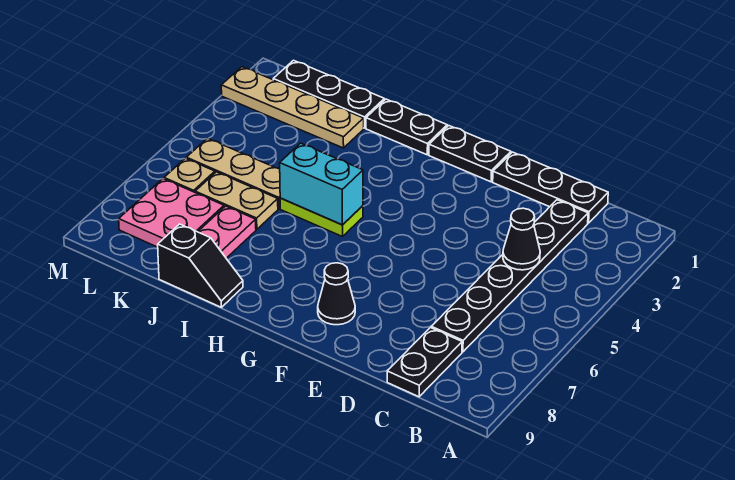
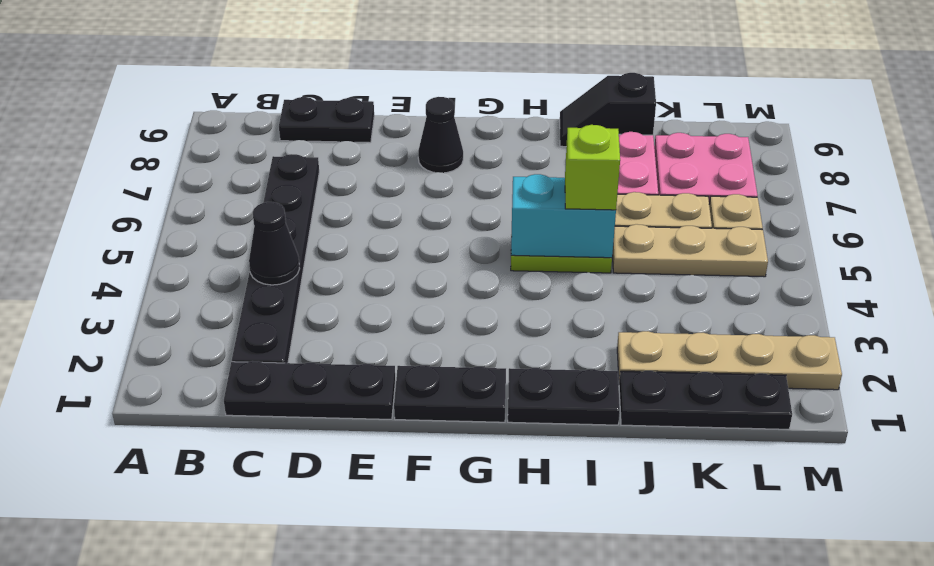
black 1x2 plate [387,328,462,397] -> black 1x2 plate turned to [279,97,374,143]
none -> lime 1x1 brick [565,125,620,210]

